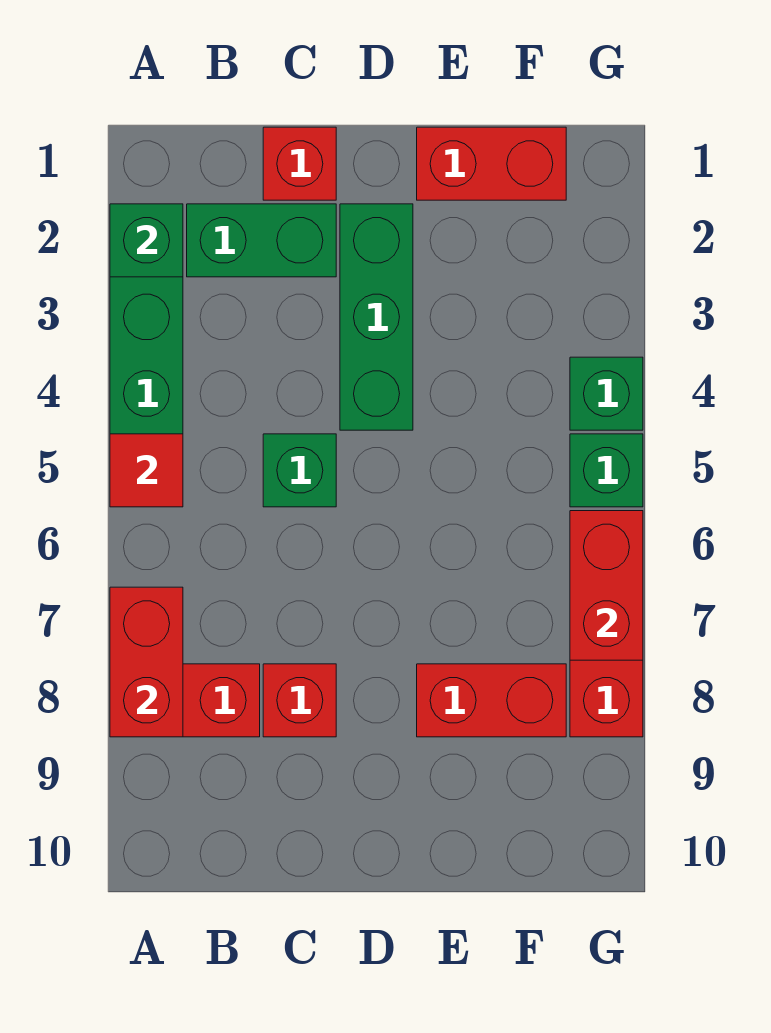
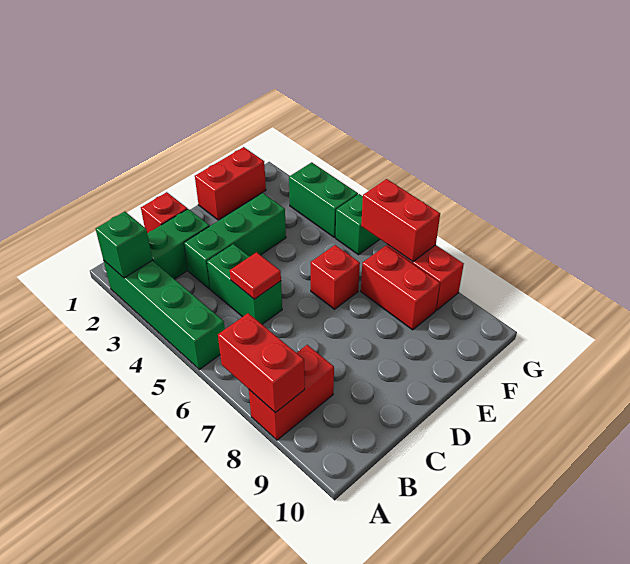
red 1x1 tile [110,434,183,507] -> red 1x1 tile moved to [230,252,281,299]
green 1x1 brick [263,434,336,507] -> green 1x2 brick [207,244,282,324]
red 1x1 brick [263,664,336,737] -> red 1x1 brick moved to [310,245,360,309]
green 1x3 brick [340,204,413,430] -> green 1x3 brick turned to [184,193,286,289]
red 1x2 brick [417,664,566,737] -> red 1x2 brick turned to [361,246,440,330]
green 1x1 brick [570,357,643,430] -> green 1x2 brick [289,162,358,237]

